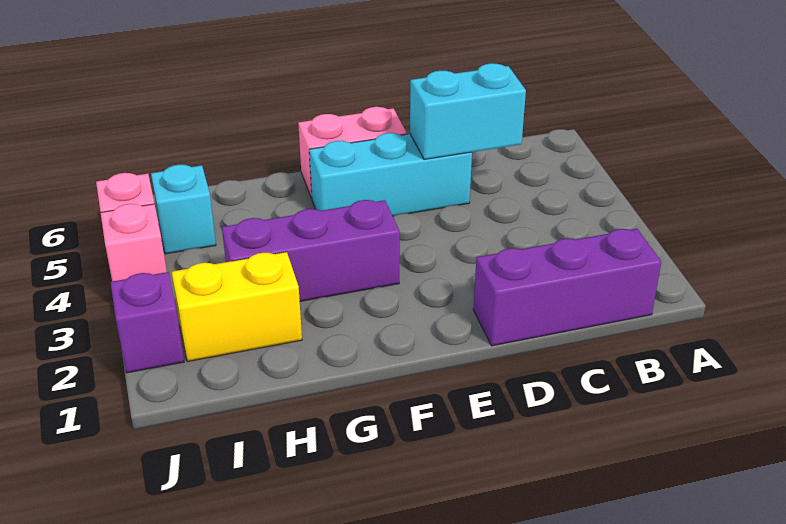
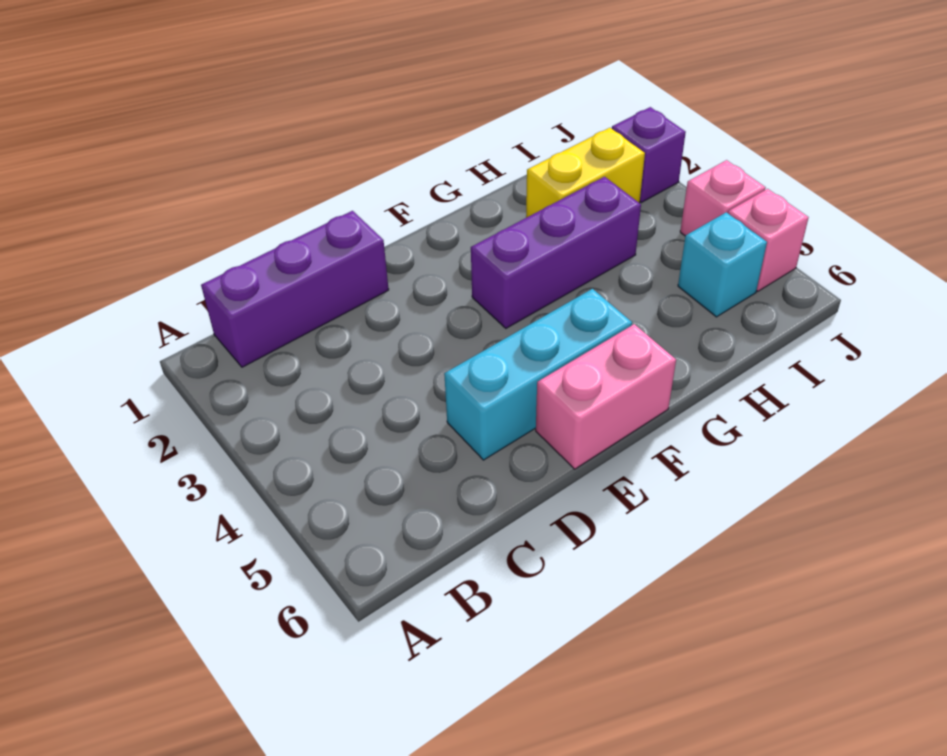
cyan 1x2 brick [410,63,526,160] -> none

